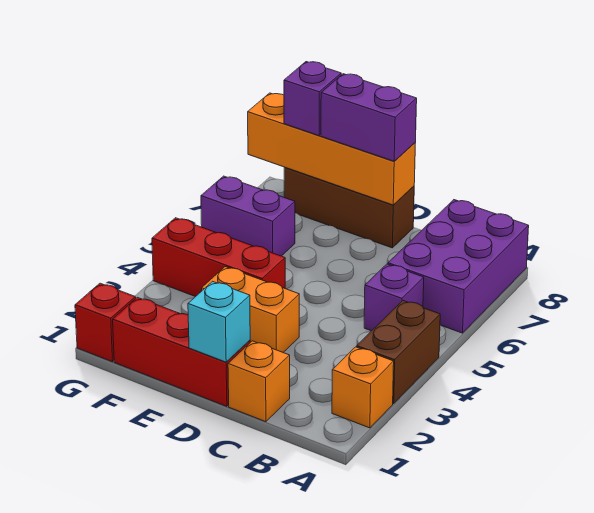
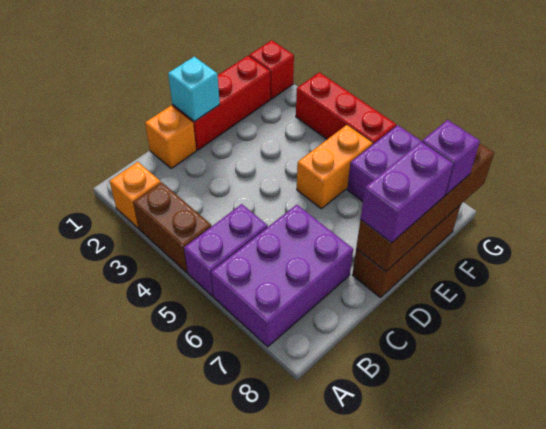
purple 2x3 brick [388,200,529,333] -> purple 2x3 brick turned to [211,205,353,347]
purple 1x1 brick [364,264,424,331] -> purple 1x2 brick [184,204,268,296]
orange 1x2 brick [202,267,299,352] -> orange 1x2 brick moved to [297,125,373,209]
orange 1x4 brick [248,93,415,205] -> brown 1x4 brick [356,143,494,272]
red 1x3 brick [152,218,285,297] -> red 1x3 brick turned to [296,72,396,145]

